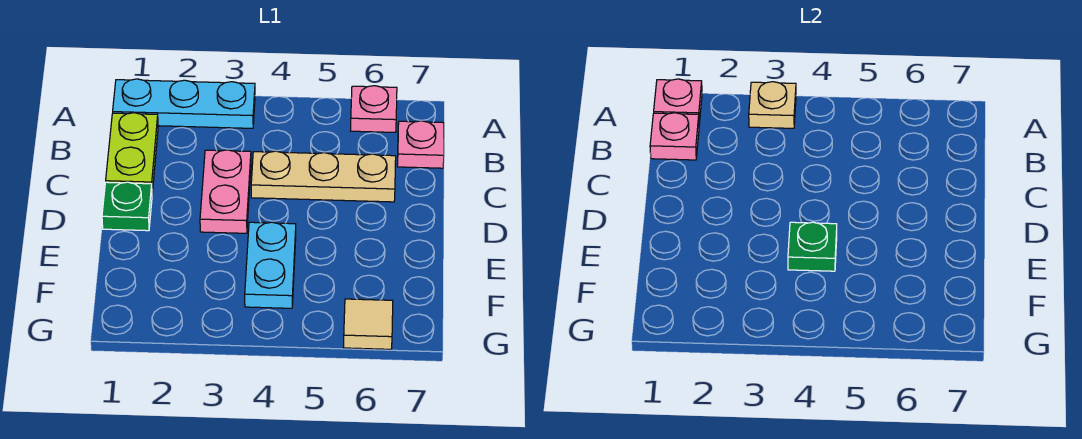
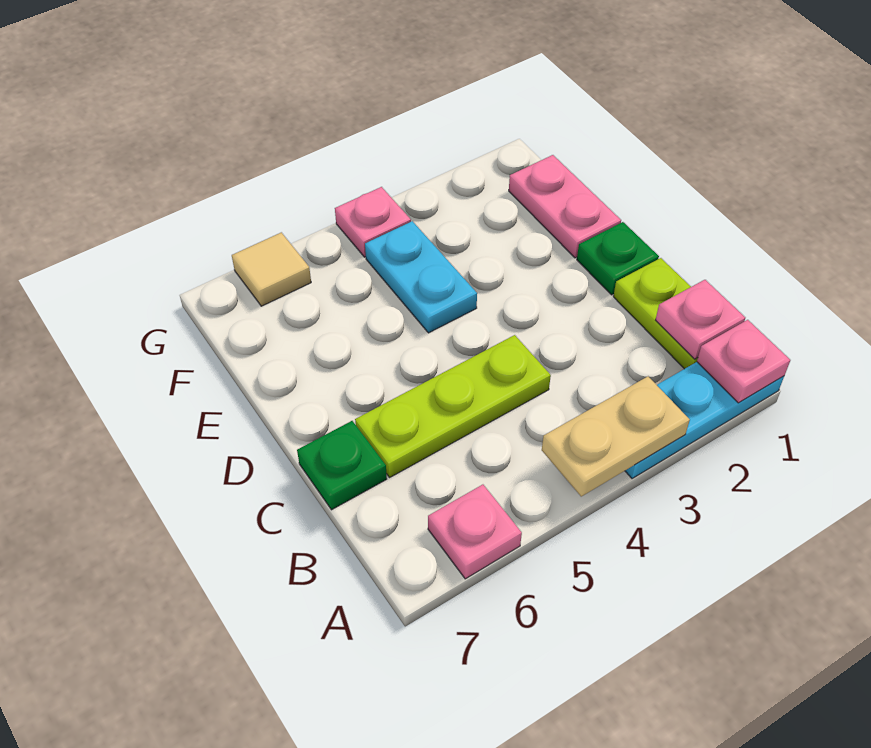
tan 1x1 plate [749,82,796,128] -> tan 1x2 plate [542,376,690,496]
pink 1x1 plate [397,121,444,168] -> pink 1x1 plate moved to [335,187,411,257]
pink 1x2 plate [200,150,251,233] -> pink 1x2 plate moved to [509,155,621,258]
tan 1x3 plate [251,151,396,202] -> lime 1x3 plate [355,335,551,477]
green 1x1 plate [788,222,837,271] -> green 1x1 plate moved to [297,421,387,510]

